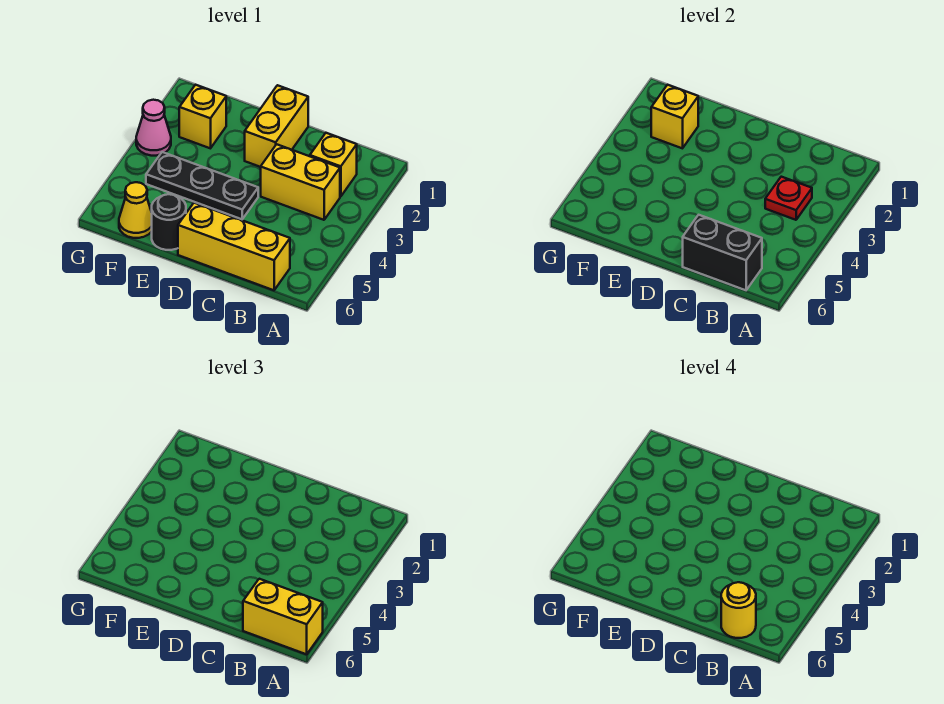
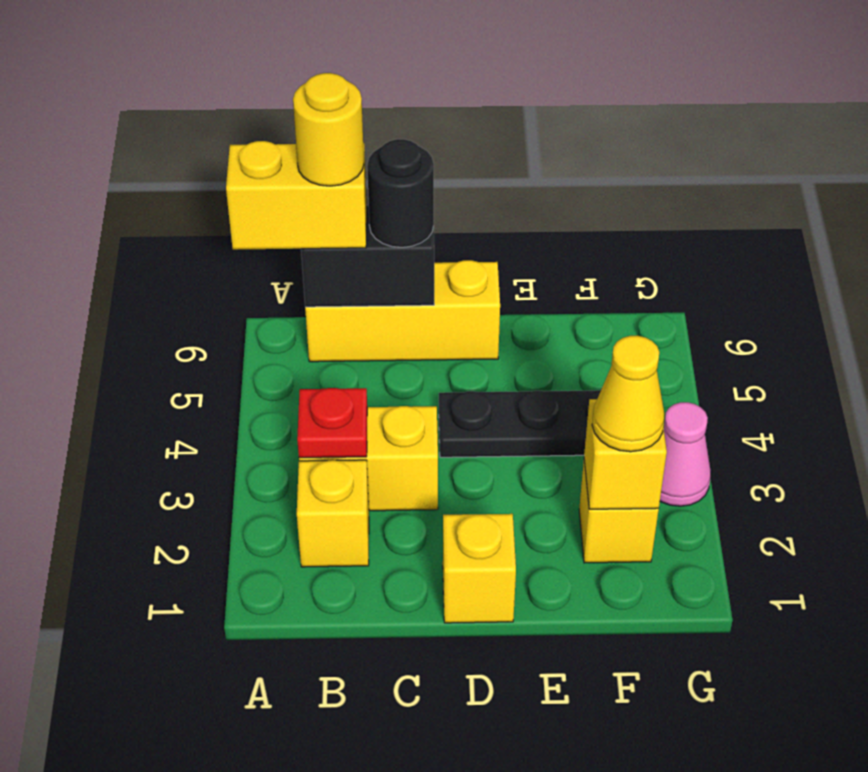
yellow 1x2 brick [245,85,308,167] -> yellow 1x1 brick [443,514,516,623]
black 1x1 round brick [152,194,186,250] -> black 1x1 round brick moved to [367,139,434,247]
yellow 1x1 cone [119,182,152,238] -> yellow 1x1 cone moved to [592,336,665,452]

